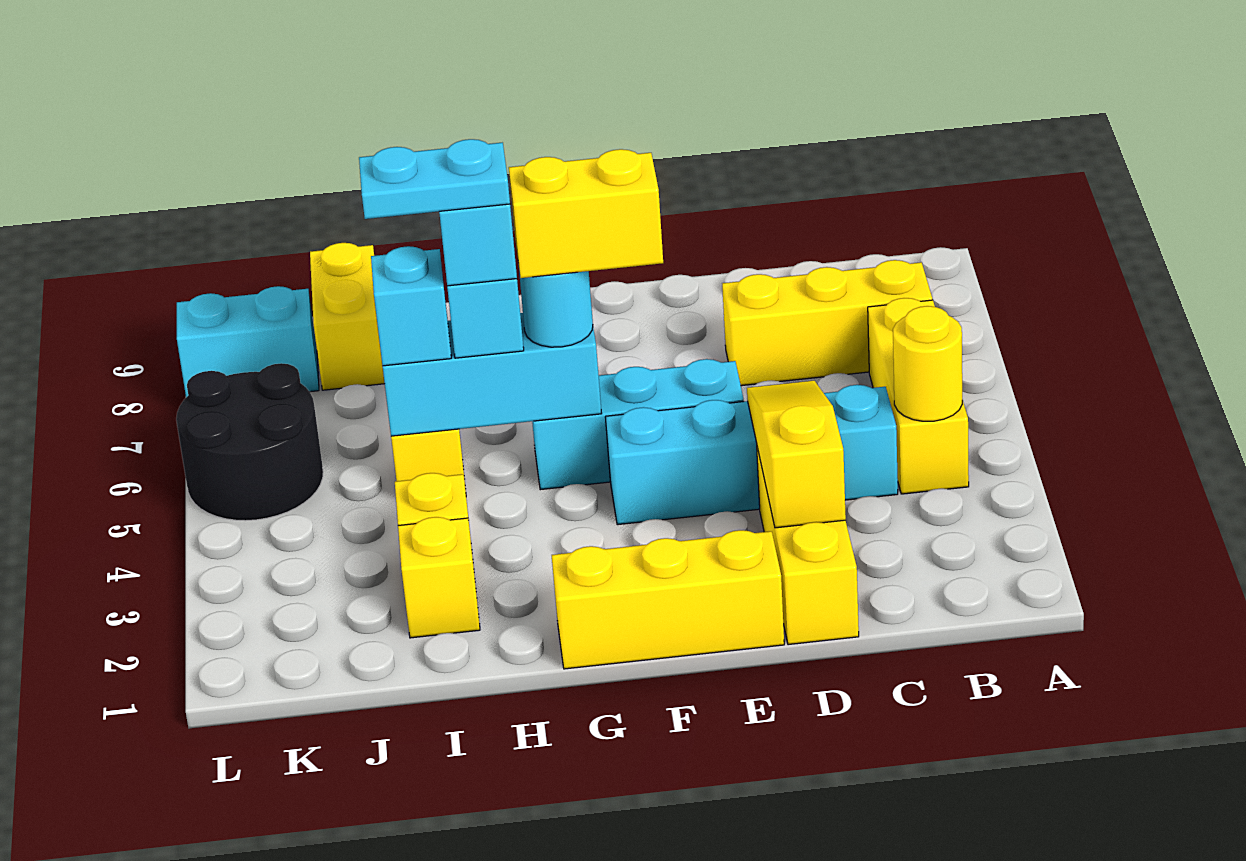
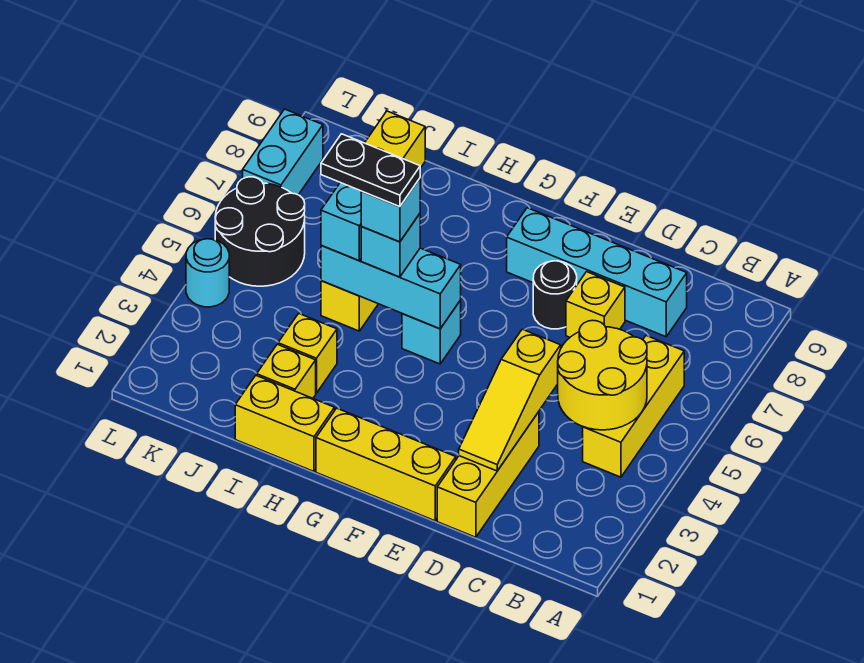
yellow 1x1 round brick [893,306,962,421] -> yellow 2x2 round brick [558,320,647,430]
yellow 1x3 brick [722,260,932,386] -> yellow 1x1 brick [566,272,625,337]
cyan 1x4 brick [605,385,898,525] -> cyan 1x4 brick moved to [507,208,687,337]
yellow 1x3 slope [747,381,846,528] -> yellow 1x3 slope turned to [459,329,561,471]
cyan 1x3 brick [532,359,744,490] -> cyan 1x1 brick [402,300,461,364]
none -> black 1x1 round brick [533,261,577,329]
yellow 1x2 brick [509,149,663,278] -> yellow 1x2 brick moved to [235,375,335,471]
cyan 1x1 round brick [518,263,593,347] -> cyan 1x1 round brick moved to [186,239,229,307]
cyan 1x2 plate [359,139,510,219] -> black 1x2 plate [321,134,420,207]
cyan 1x2 brick [177,286,319,397] -> cyan 1x2 brick turned to [243,109,323,195]

